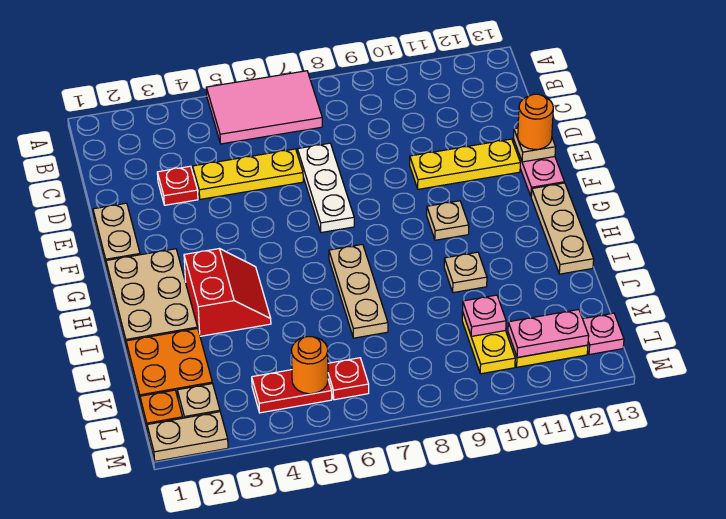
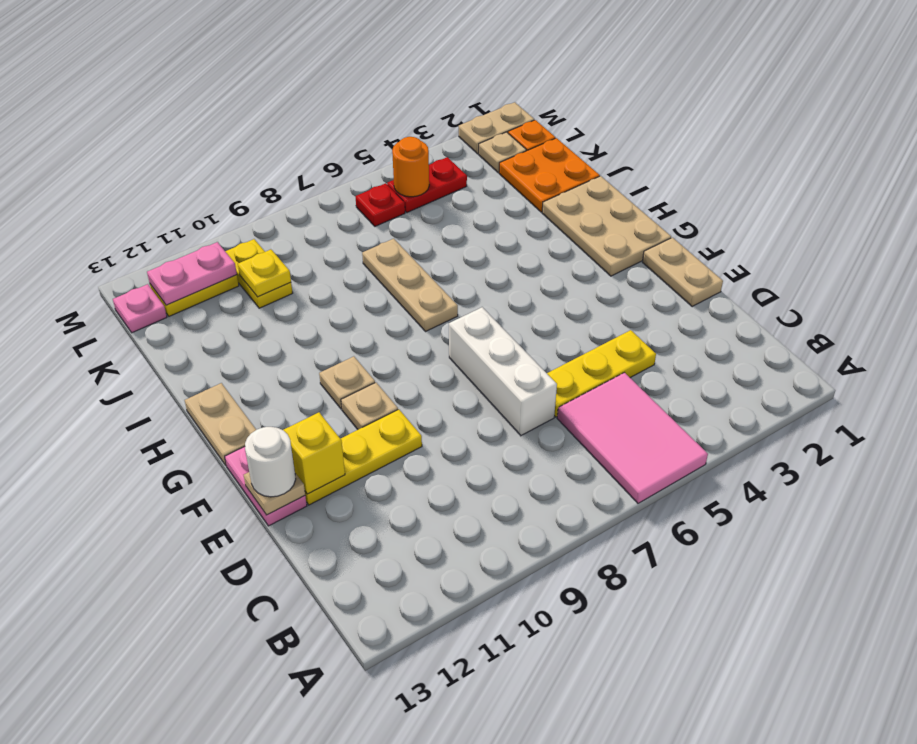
pink 2x3 tile [206,71,322,144] -> pink 2x3 tile turned to [557,373,708,503]
red 1x1 plate [157,166,198,205] -> none
white 1x3 plate [297,143,354,233] -> white 1x3 brick [449,307,557,436]
none -> yellow 1x1 brick [283,412,345,494]
orange 1x1 round brick [518,94,553,149] -> white 1x1 round brick [245,427,296,497]
tan 1x3 plate [531,183,594,274] -> tan 1x2 plate [185,383,256,465]
red 2x2 slope [184,249,271,336] -> none
tan 1x1 plate [444,252,487,293] -> tan 1x1 plate moved to [341,383,398,429]
pink 1x1 plate [463,295,506,336] -> yellow 1x1 plate [238,249,291,297]

